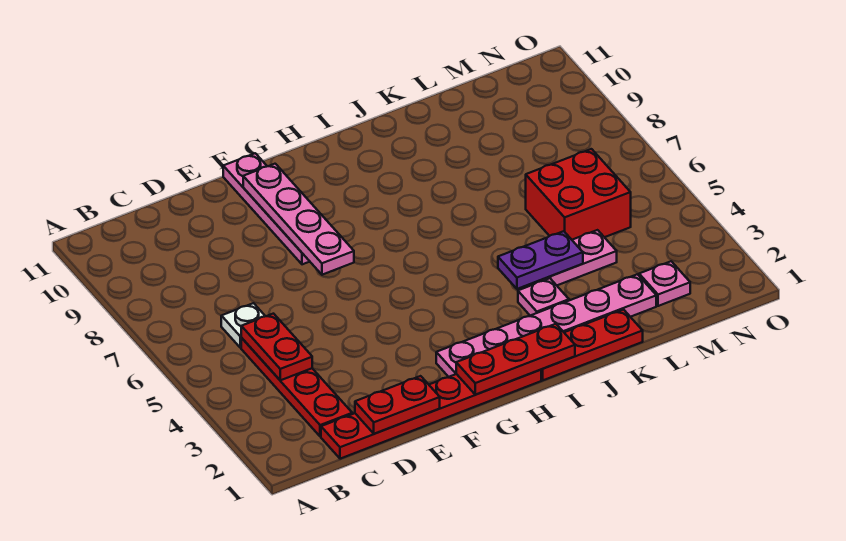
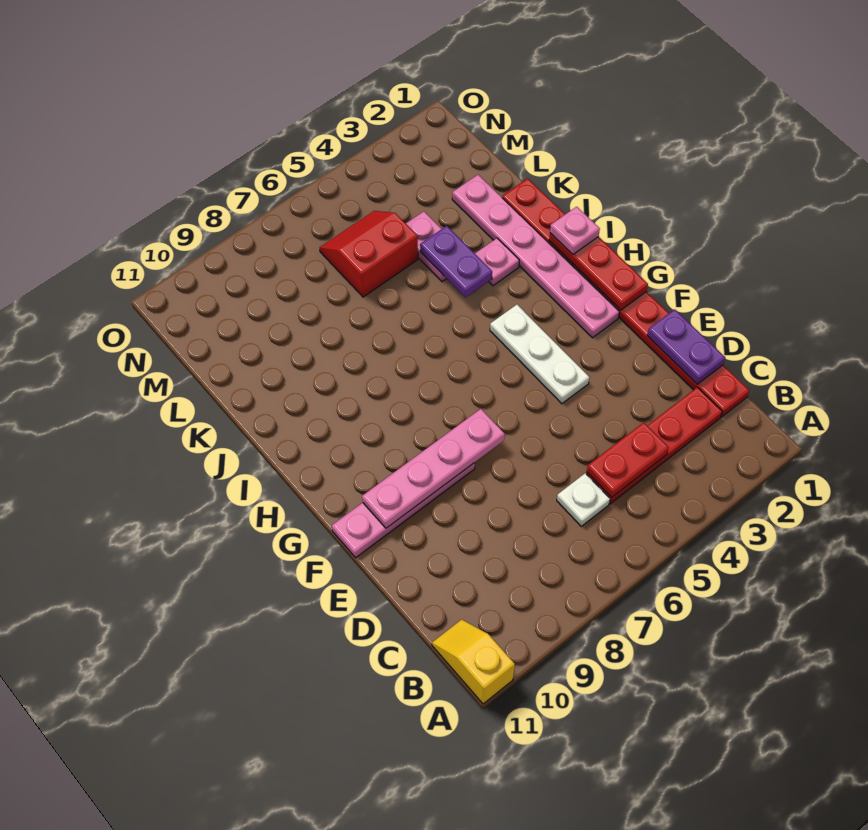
none -> yellow 1x2 slope [432,619,515,704]
red 1x2 plate [355,376,440,434] -> purple 1x2 plate [647,309,725,384]
none -> white 1x3 plate [490,305,589,404]
red 2x2 brick [526,149,631,240] -> red 2x2 slope [320,211,418,297]
pink 1x1 plate [639,261,690,306] -> pink 1x1 plate moved to [550,207,600,254]

